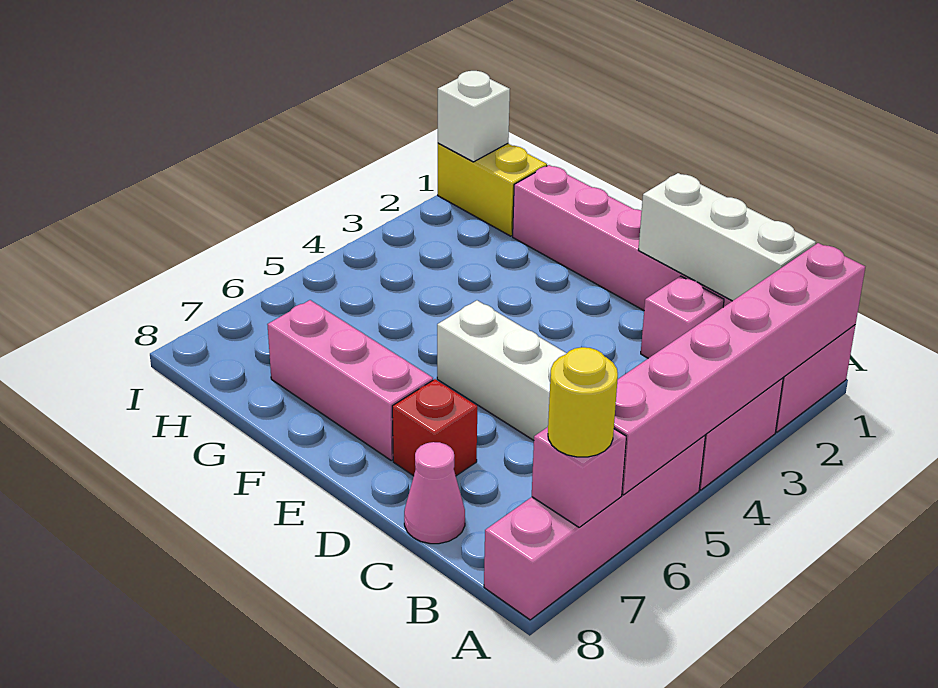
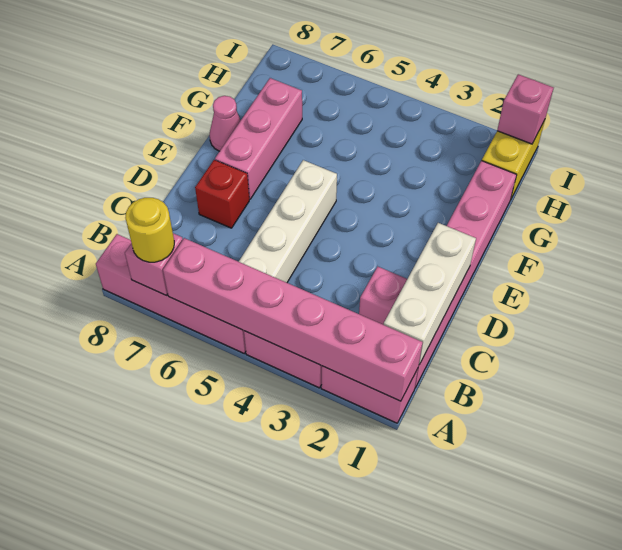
pink 1x1 cone [404,442,465,544] -> pink 1x1 cone moved to [210,96,241,151]
white 1x1 brick [438,71,510,162] -> pink 1x1 brick [497,74,554,144]

